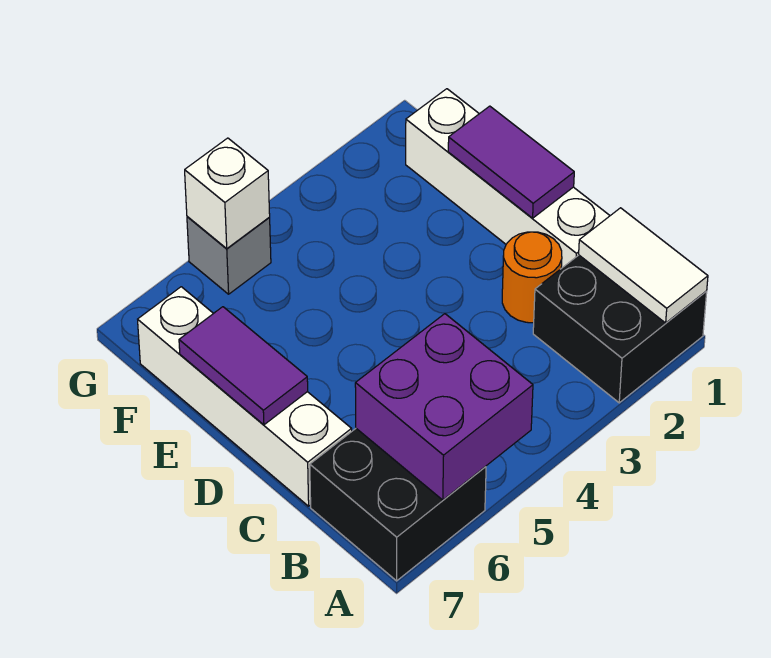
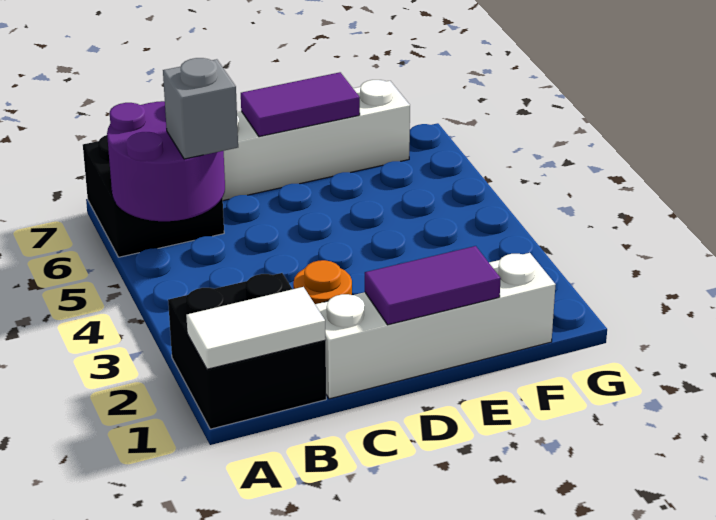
purple 2x2 brick [355,314,533,500] -> purple 2x2 round brick [107,101,225,221]
grey 1x1 brick [187,217,271,294] -> grey 1x1 brick moved to [163,58,238,159]
white 1x1 brick [185,138,270,249] -> none

